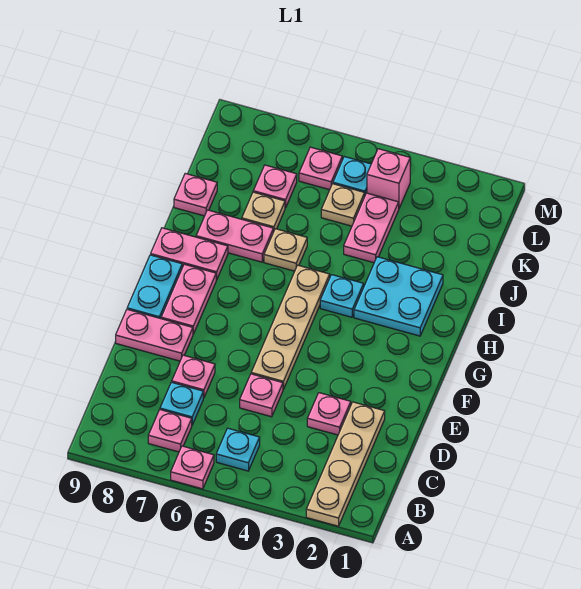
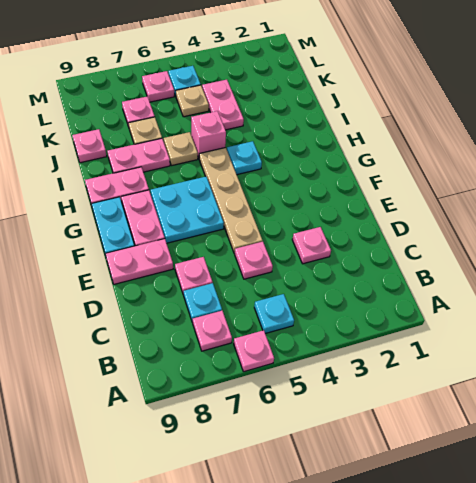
tan 1x4 plate [306,402,385,526] -> none
cyan 2x2 plate [354,257,443,336] -> cyan 2x2 plate moved to [151,177,224,243]
pink 1x1 brick [367,149,410,208] -> pink 1x1 brick moved to [191,111,226,158]

